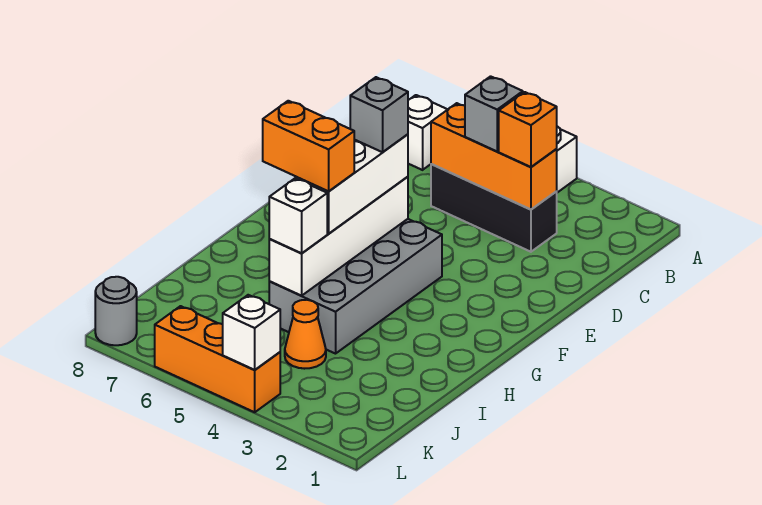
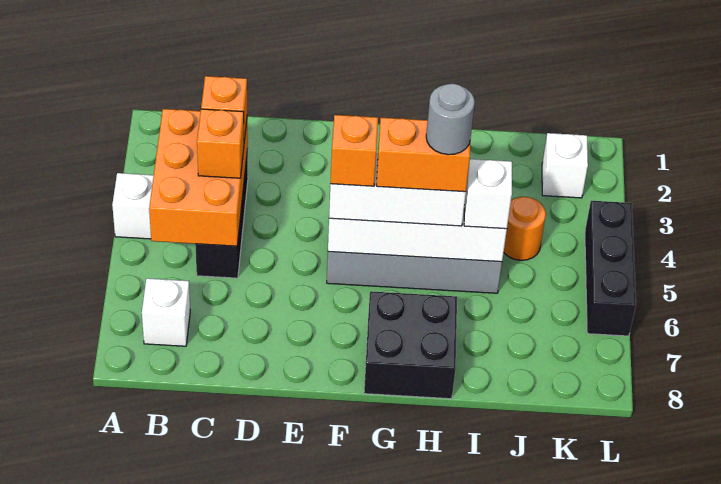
orange 1x3 brick [431,103,557,210] -> orange 2x3 brick [149,109,248,246]
grey 1x1 brick [465,76,523,152] -> orange 1x1 brick [197,109,244,178]
grey 1x1 brick [350,77,408,152] -> orange 1x1 brick [330,115,378,186]
none -> black 2x2 brick [364,291,457,399]
orange 1x2 brick [263,101,354,191] -> orange 1x2 brick turned to [376,118,470,192]
orange 1x1 cone [285,300,326,369] -> orange 1x1 round brick [504,197,546,260]
orange 1x3 brick [155,306,280,412] -> black 1x3 brick [585,201,636,336]
white 1x1 brick [223,295,280,370] -> white 1x1 brick moved to [542,133,588,198]
grey 1x1 round brick [95,277,137,345] -> grey 1x1 round brick moved to [426,83,475,155]

